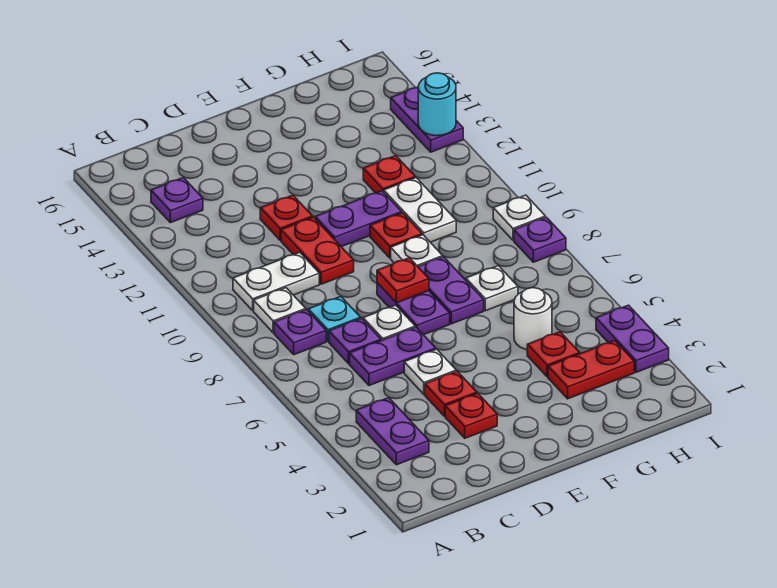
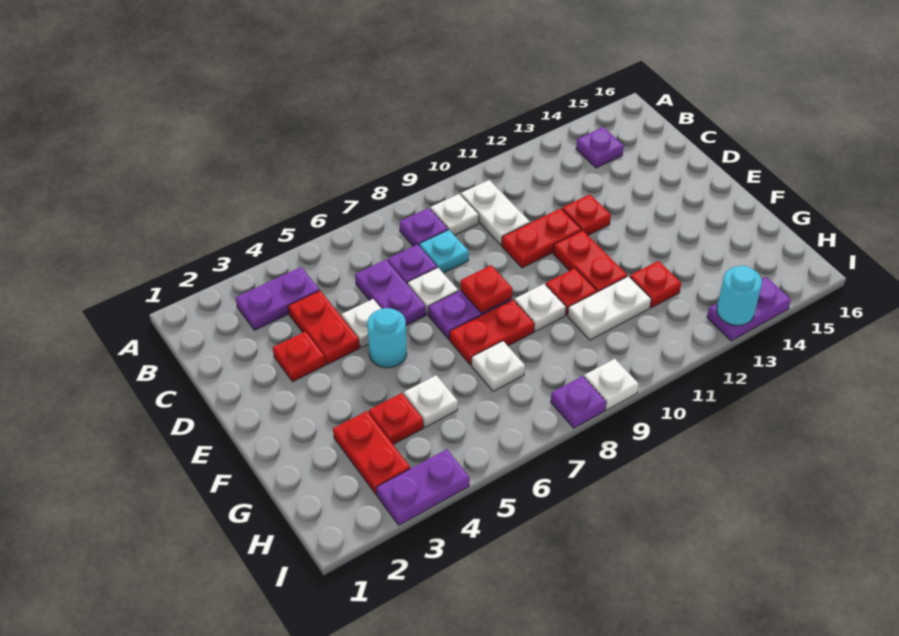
red 1x1 plate [425,371,477,416] -> red 1x2 plate [288,291,360,364]
none -> cyan 1x1 round brick [367,308,407,368]
purple 1x2 plate [315,191,402,247] -> red 1x2 plate [553,230,627,292]
purple 1x2 plate [418,257,484,324] -> red 1x2 plate [450,300,534,365]
white 1x1 round brick [514,288,552,350] -> white 1x1 plate [404,375,458,427]

